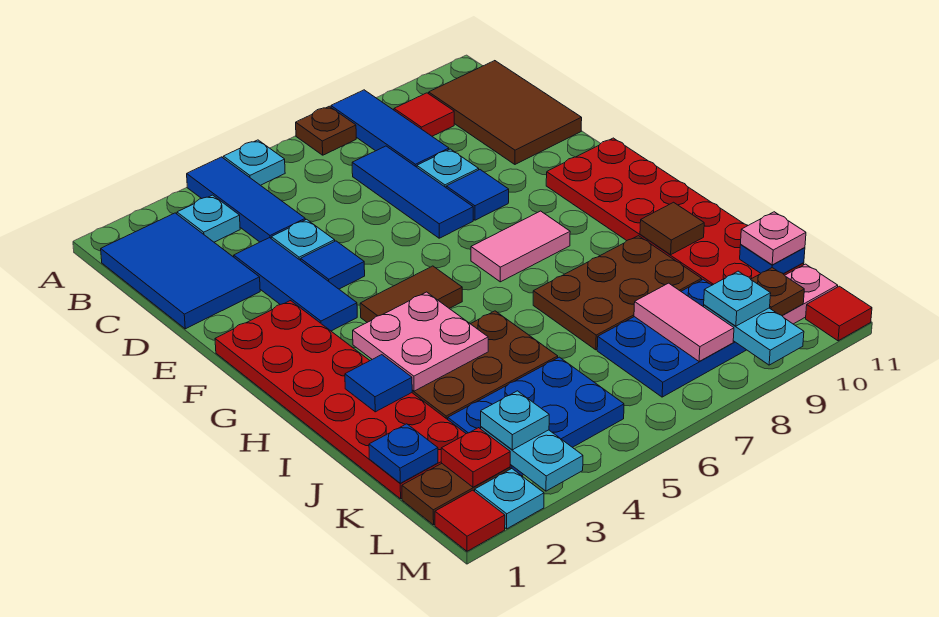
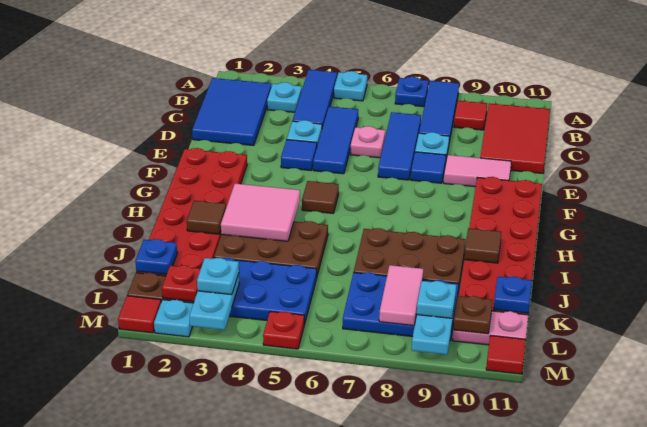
brown 1x1 plate [296,106,356,155] -> blue 1x1 plate [395,77,428,107]
brown 2x3 tile [429,61,582,164] -> red 2x3 tile [480,103,550,173]
blue 1x3 tile [234,238,357,331] -> blue 1x3 tile moved to [313,107,358,174]
brown 1x2 tile [360,266,462,322] -> brown 1x1 tile [302,181,339,213]
pink 1x2 tile [471,211,570,282] -> pink 1x2 tile moved to [444,155,511,187]
pink 2x2 plate [353,292,488,391] -> pink 2x2 tile [221,184,300,241]
blue 1x1 tile [345,355,412,412] -> brown 1x1 tile [187,201,226,234]
pink 1x1 plate [741,212,806,265] -> pink 1x1 plate moved to [351,126,385,158]
none -> red 1x1 plate [263,311,304,349]

